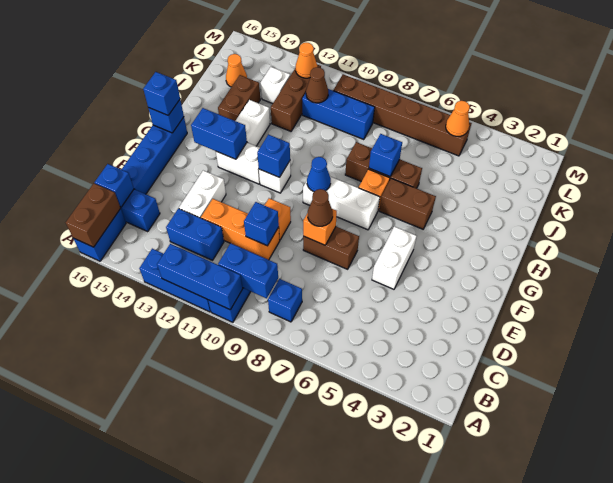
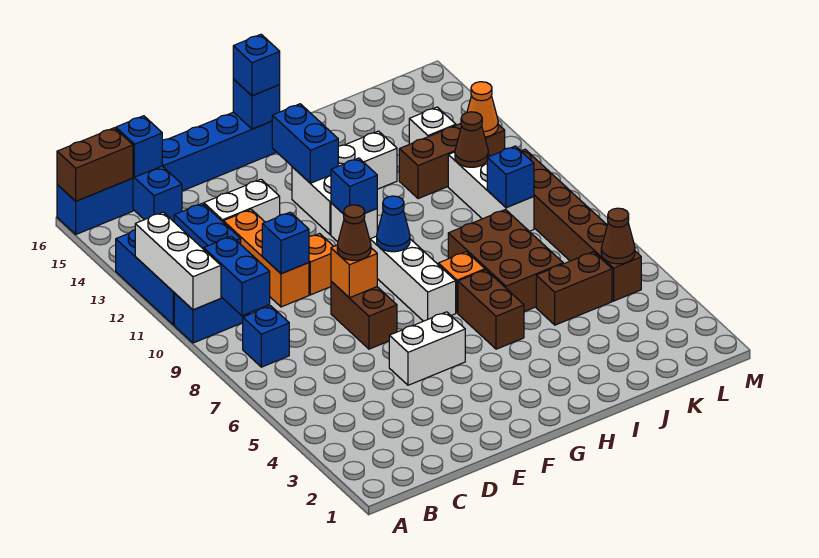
blue 1x3 brick [157,244,242,310] -> white 1x3 brick [135,212,221,310]
brown 1x3 brick [345,142,422,188] -> brown 2x3 brick [448,210,563,312]
blue 1x1 brick [369,134,402,176] -> blue 1x1 brick moved to [487,146,534,208]
brown 1x2 brick [218,75,260,121] -> brown 1x2 brick moved to [536,252,612,325]
blue 1x3 brick [302,89,375,140] -> white 1x3 brick [448,152,534,231]
orange 1x1 cone [226,54,247,87] -> none
orange 1x1 cone [446,101,470,136] -> brown 1x1 cone [601,208,635,264]

